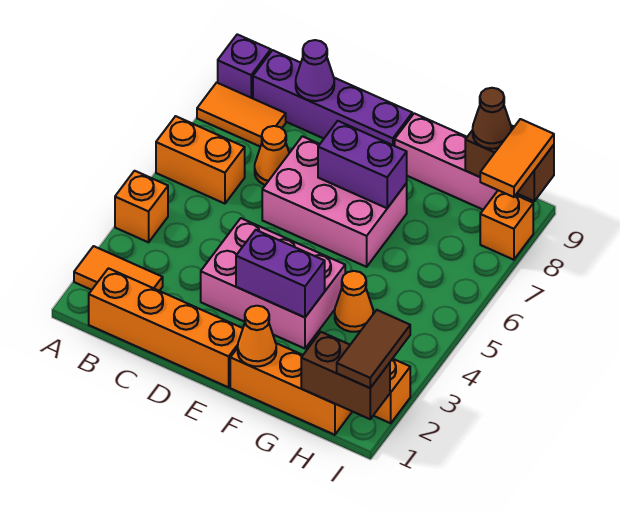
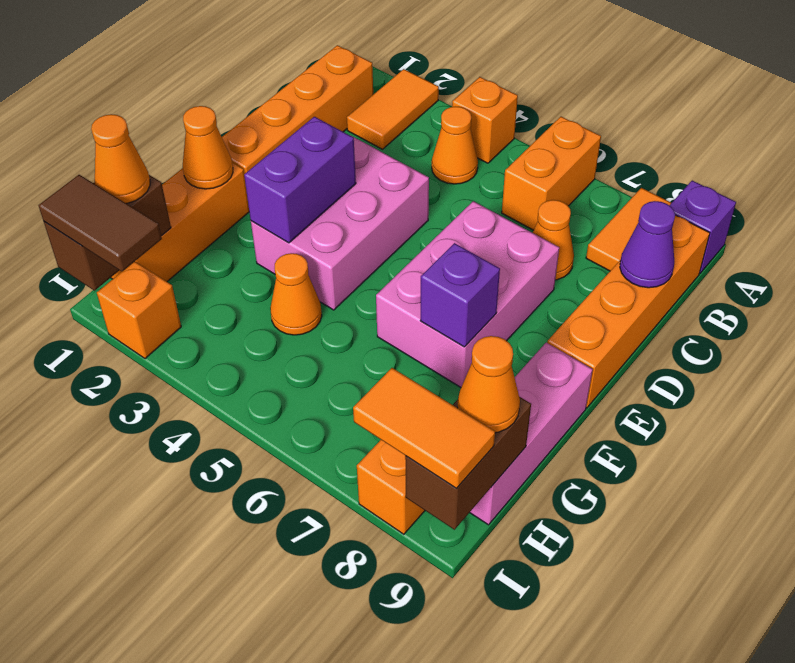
none -> orange 1x1 cone [432,107,478,184]
purple 1x4 brick [253,50,412,146] -> orange 1x4 brick [547,215,710,408]
purple 1x2 brick [318,121,407,208] -> purple 1x1 brick [420,243,500,347]
none -> orange 1x1 cone [91,114,150,203]
brown 1x1 cone [473,88,511,149] -> orange 1x1 cone [458,336,520,433]

